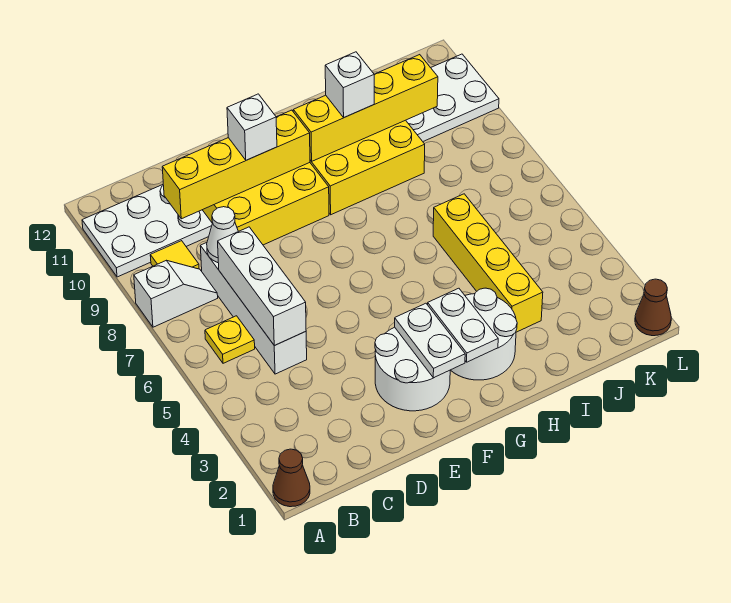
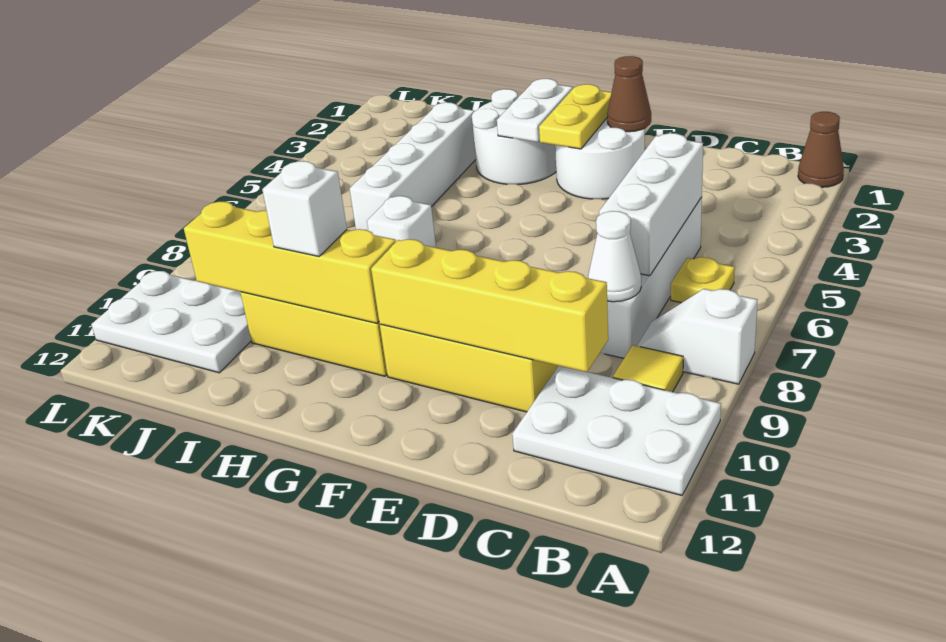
white 1x1 brick [227,94,277,160] -> white 1x1 brick moved to [367,196,436,248]
white 1x2 plate [395,303,465,378] -> yellow 1x2 plate [539,84,612,149]
yellow 1x4 brick [433,194,543,332] -> white 1x4 brick [350,102,476,230]
brown 1x1 cone [635,279,671,336] -> brown 1x1 cone moved to [607,56,651,132]

